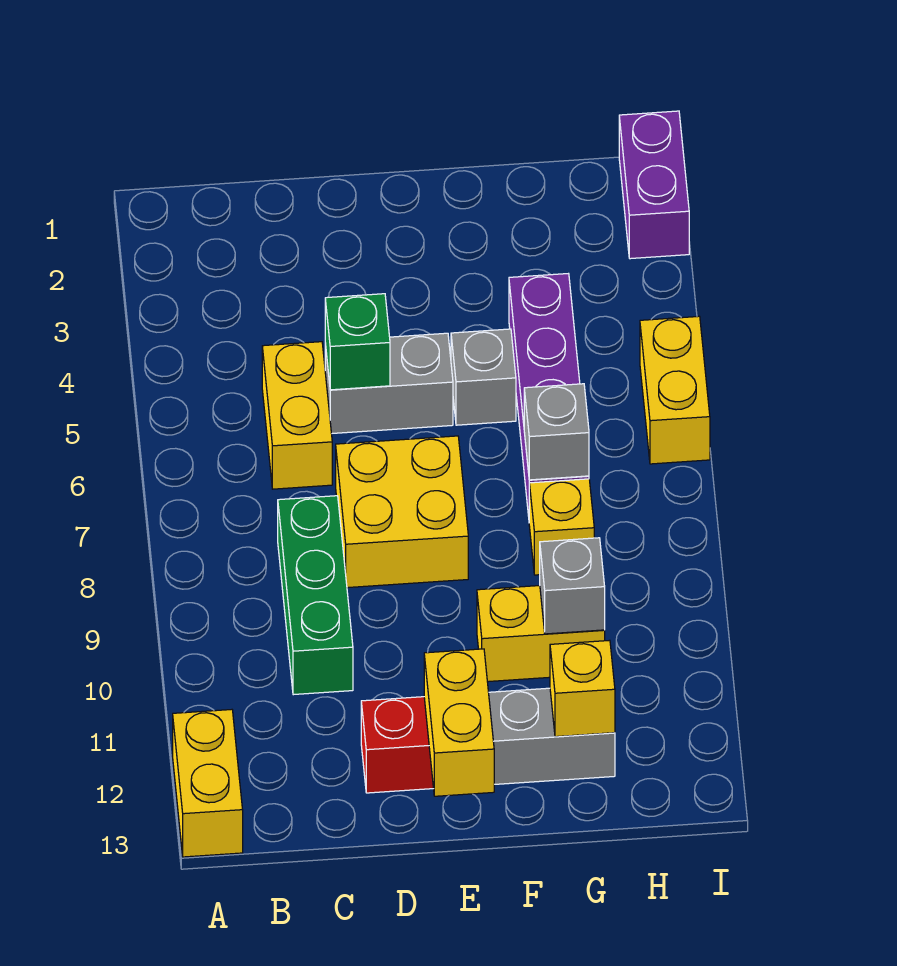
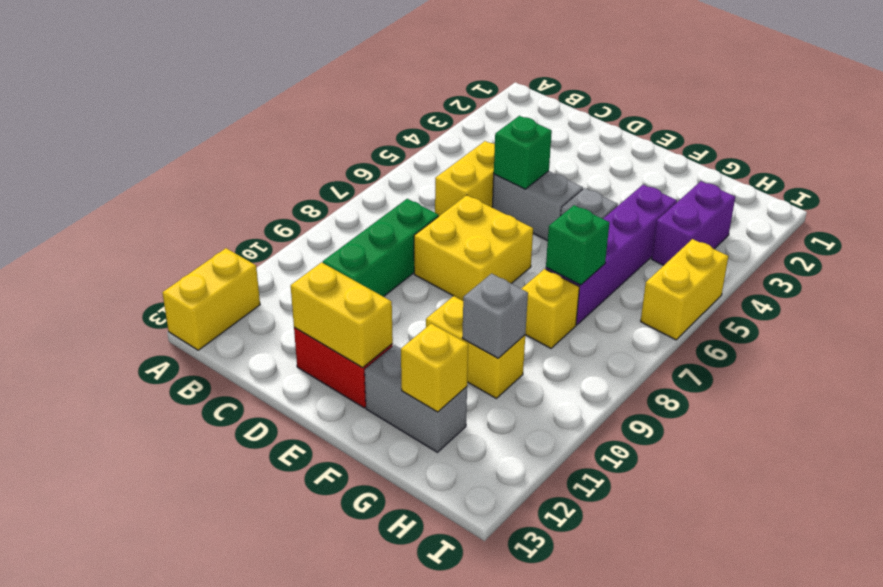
yellow 1x2 brick [424,649,494,796] -> yellow 1x2 brick turned to [291,262,393,367]
grey 1x1 brick [524,384,589,480] -> green 1x1 brick [546,205,609,285]
purple 1x2 brick [619,111,689,259] -> purple 1x2 brick moved to [652,181,735,265]

